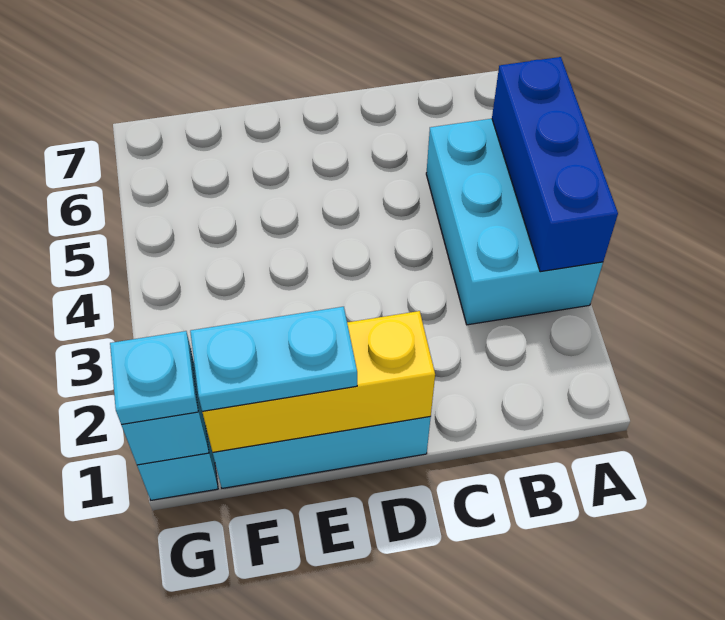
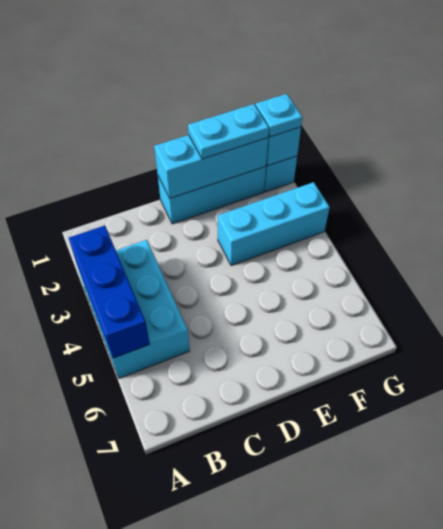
yellow 1x3 brick [202,311,435,452] -> cyan 1x3 brick [154,135,268,198]
none -> cyan 1x3 brick [218,182,330,266]

